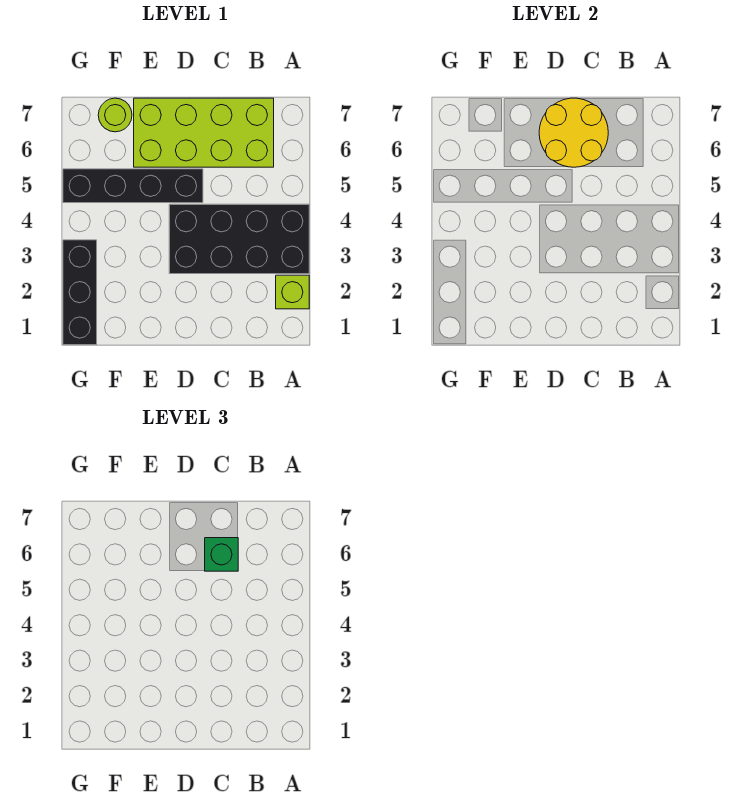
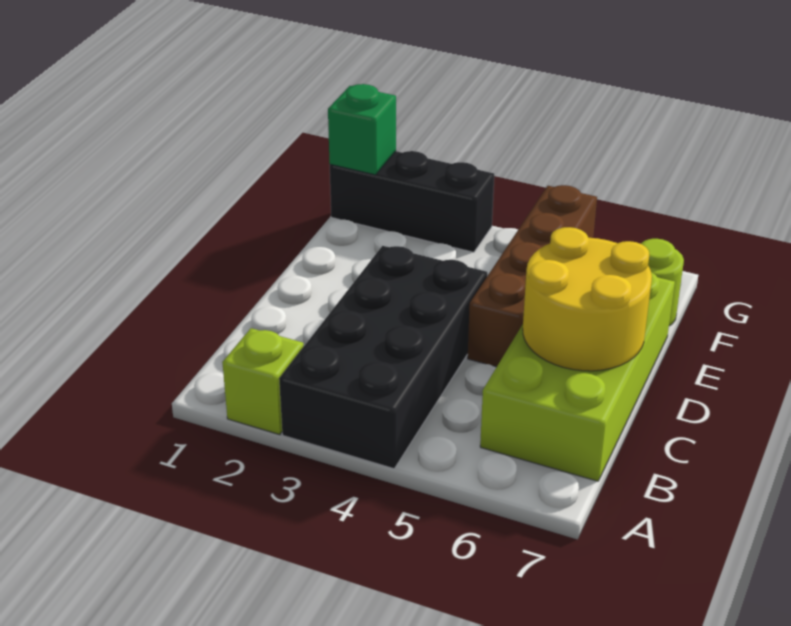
green 1x1 brick [205,538,238,571] -> green 1x1 brick moved to [328,84,396,175]
black 1x4 brick [63,169,203,203] -> brown 1x4 brick [468,185,597,367]

